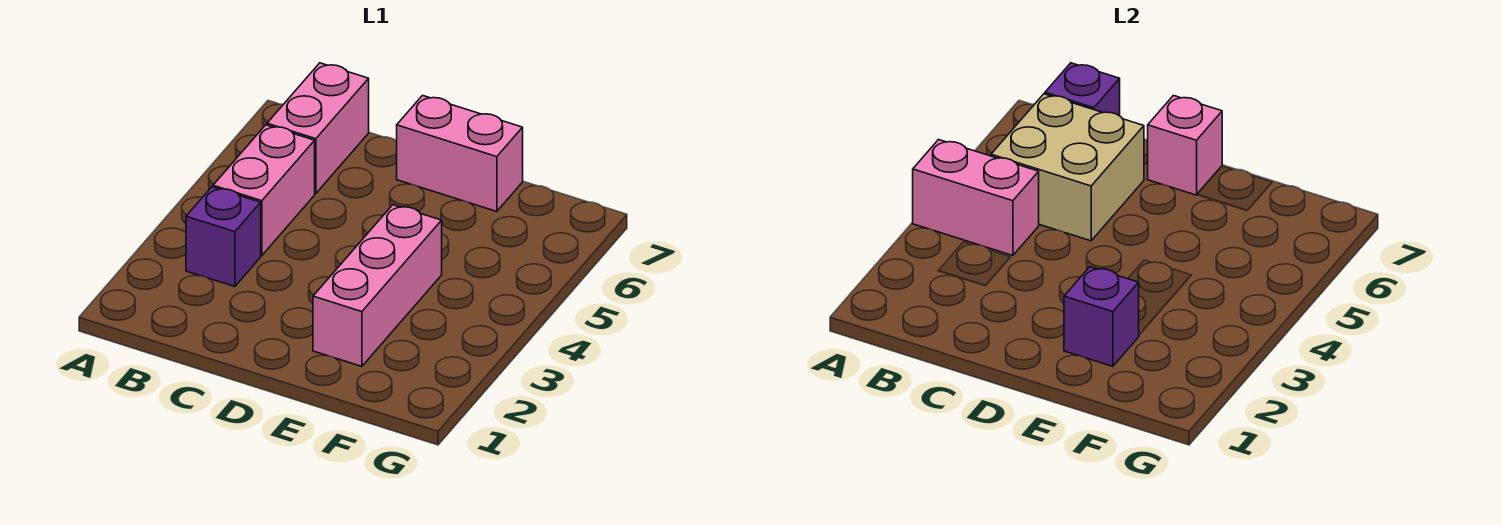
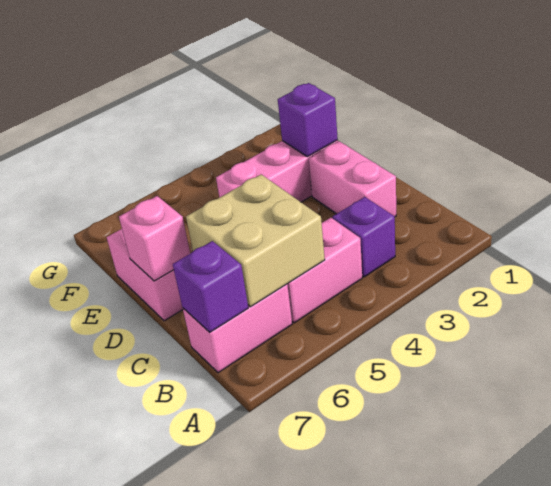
pink 1x2 brick [913,140,1039,256] -> pink 1x2 brick moved to [309,141,396,217]

